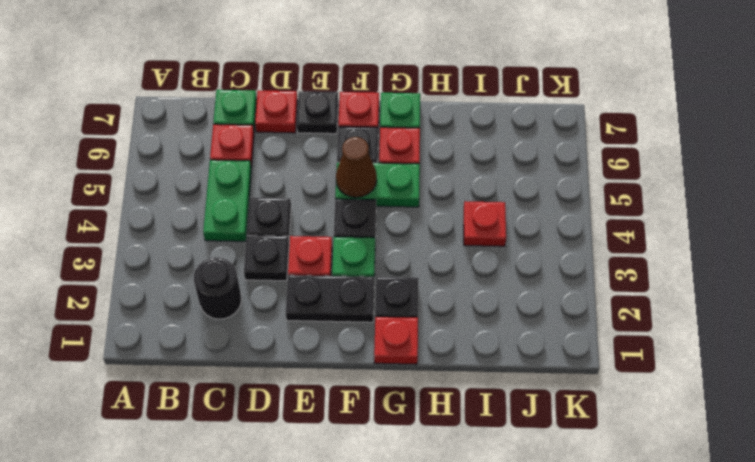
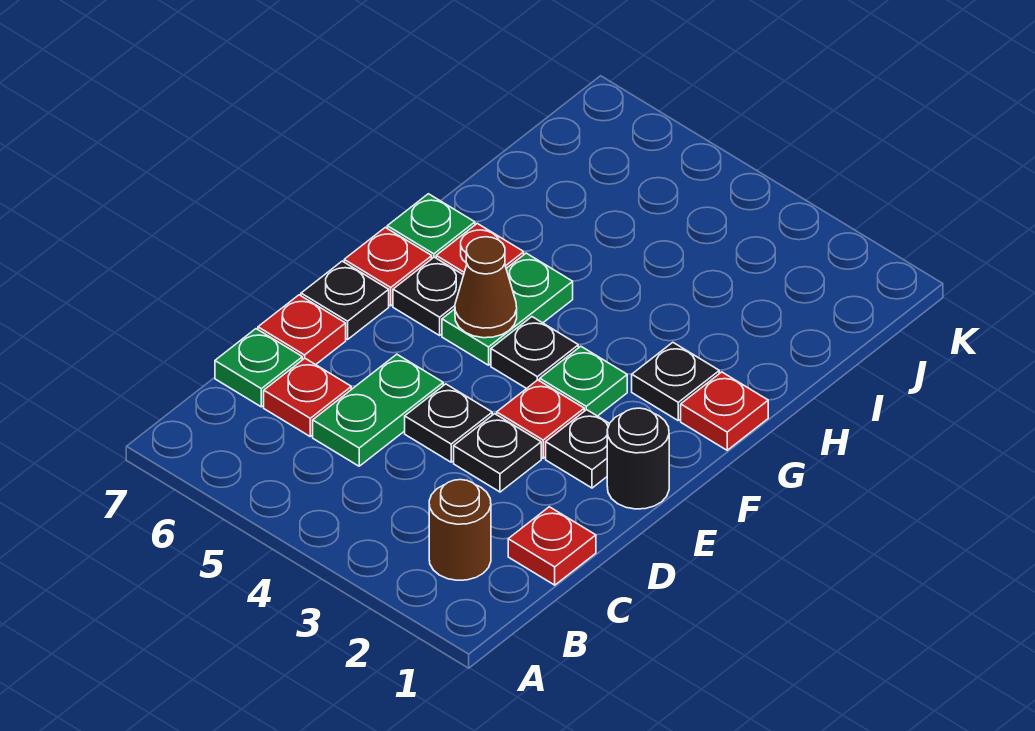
none -> brown 1x1 round brick [429,480,491,580]
black 1x1 round brick [194,257,242,319] -> black 1x1 round brick moved to [607,408,669,509]
green 1x2 plate [203,160,251,241] -> green 1x2 plate turned to [313,354,443,466]
black 1x2 plate [286,275,374,322] -> black 1x1 plate [546,410,610,488]
red 1x1 plate [464,201,506,246] -> red 1x1 plate moved to [508,507,596,585]

